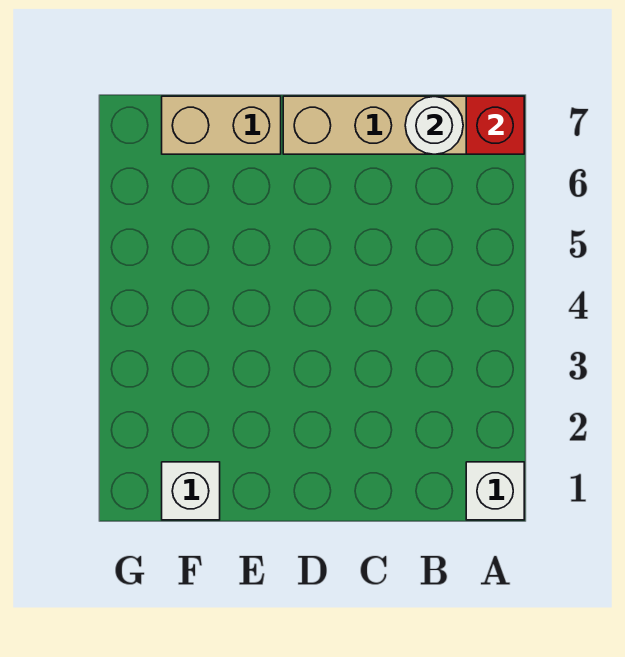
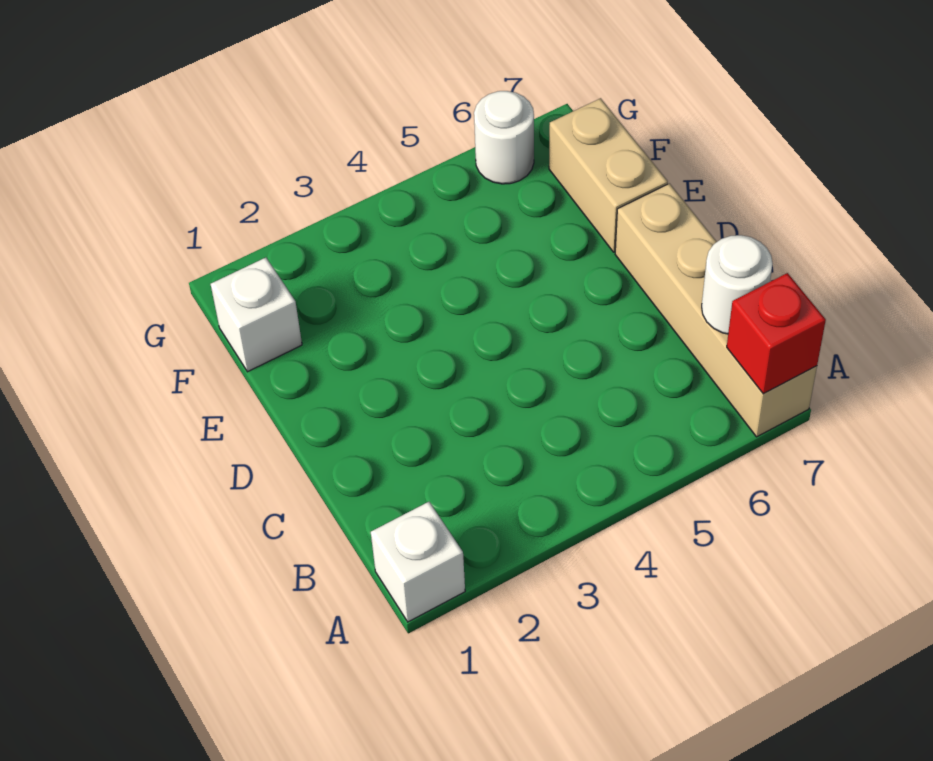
none -> white 1x1 round brick [474,91,534,184]

